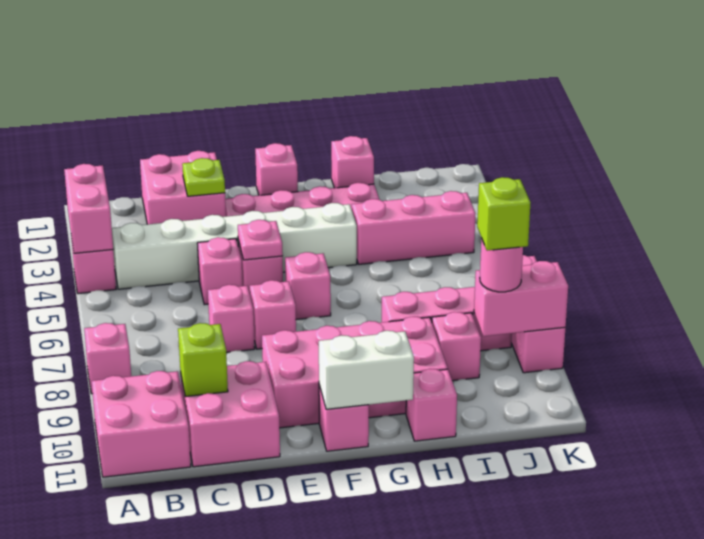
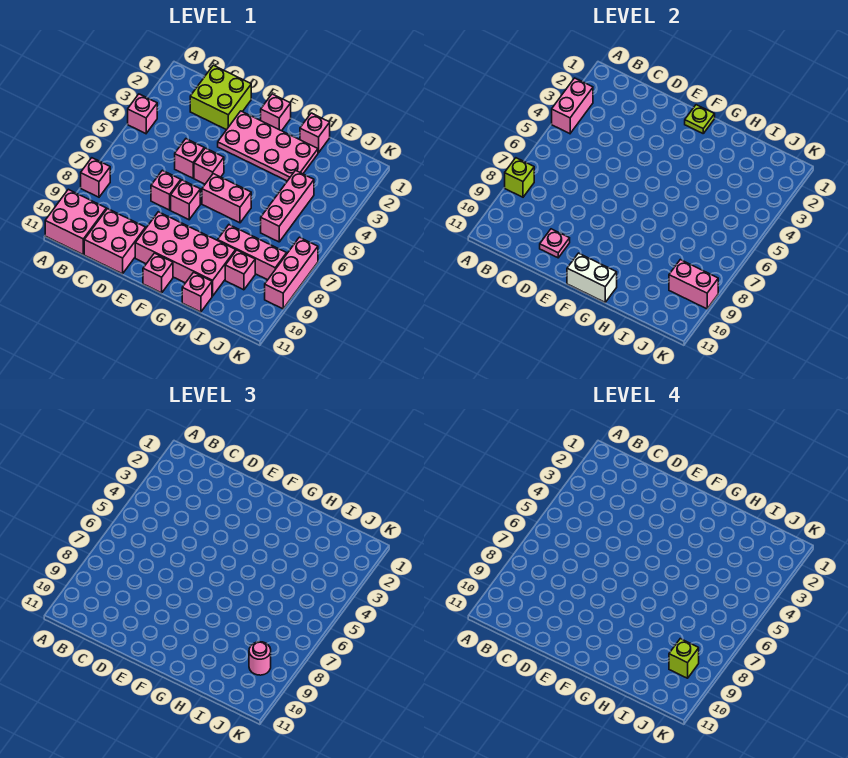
white 1x6 brick [112,203,357,289] -> none
pink 2x2 brick [140,151,226,224] -> lime 2x2 brick [190,65,251,130]
lime 1x1 brick [178,323,228,397] -> lime 1x1 brick moved to [505,158,534,197]
lime 1x1 plate [182,158,225,196] -> lime 1x1 plate moved to [685,105,715,133]
pink 1x1 plate [238,220,283,260] -> pink 1x1 plate moved to [540,229,570,258]
pink 1x1 brick [285,252,331,320] -> pink 1x2 brick [202,174,251,223]
pink 1x3 brick [352,191,476,264] -> pink 1x3 brick turned to [261,171,314,242]

